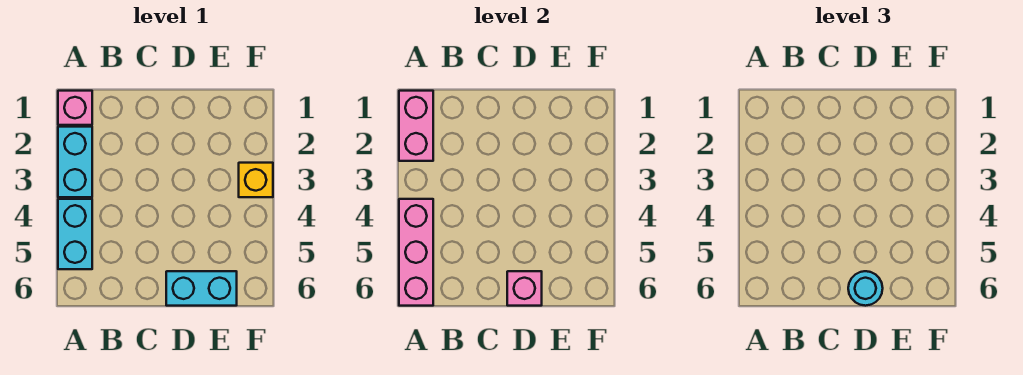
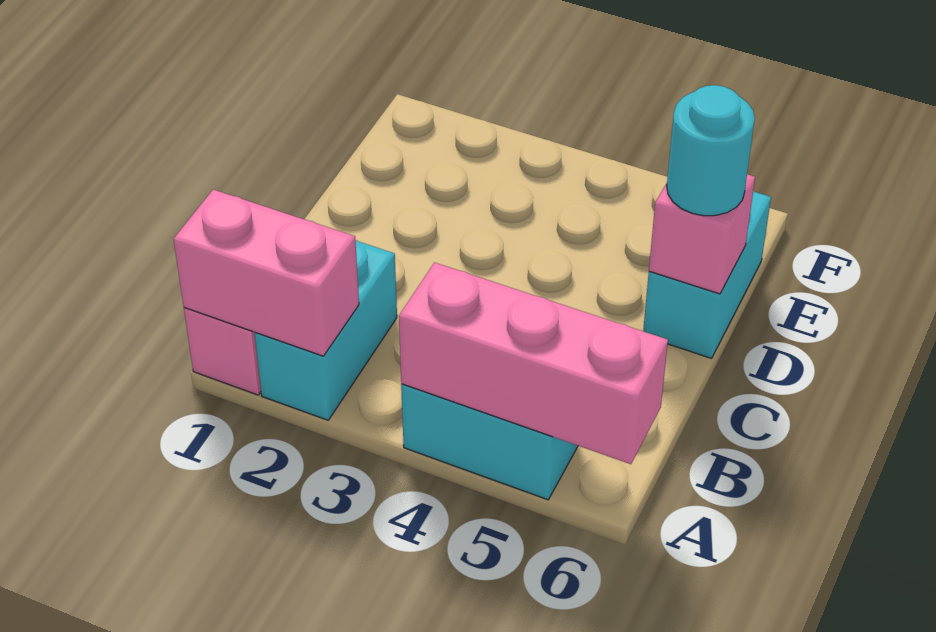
cyan 1x2 brick [58,127,92,197] -> cyan 1x2 brick turned to [255,240,397,420]
yellow 1x1 brick [239,163,273,197] -> none

